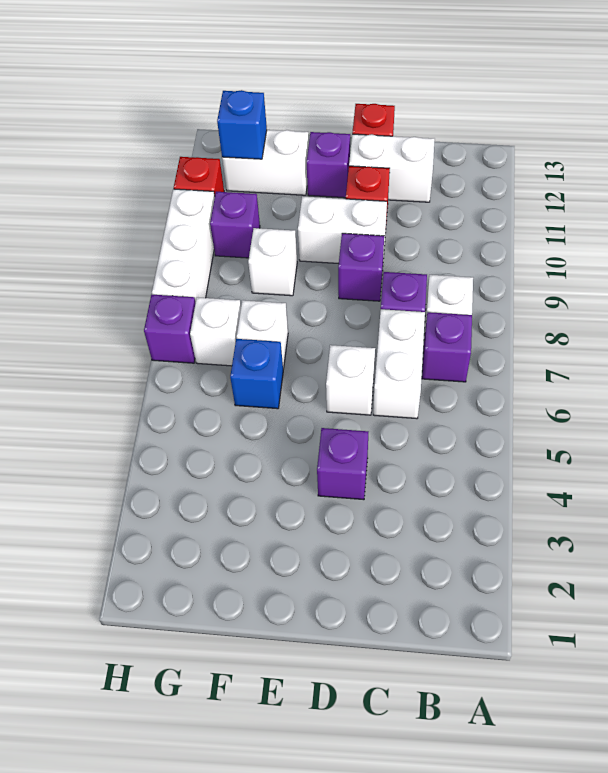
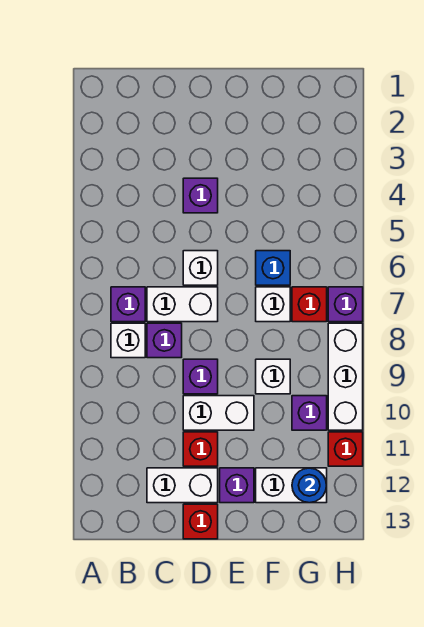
white 1x2 brick [373,309,425,419] -> white 1x2 brick turned to [147,287,218,322]
white 1x1 brick [190,297,241,366] -> red 1x1 brick [292,287,327,322]
blue 1x1 brick [217,90,267,159] -> blue 1x1 round brick [292,468,326,503]

